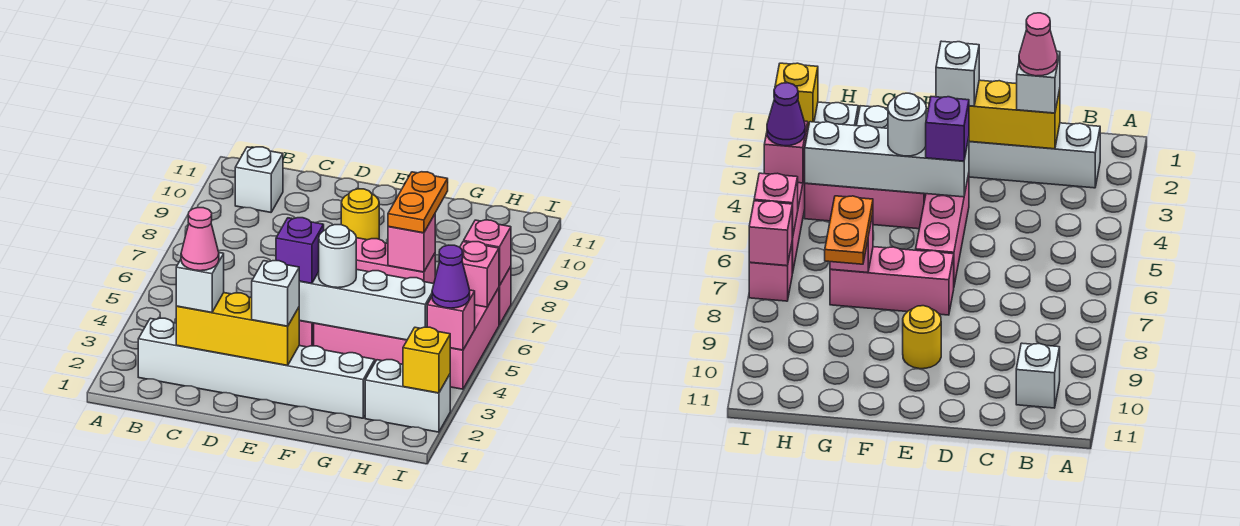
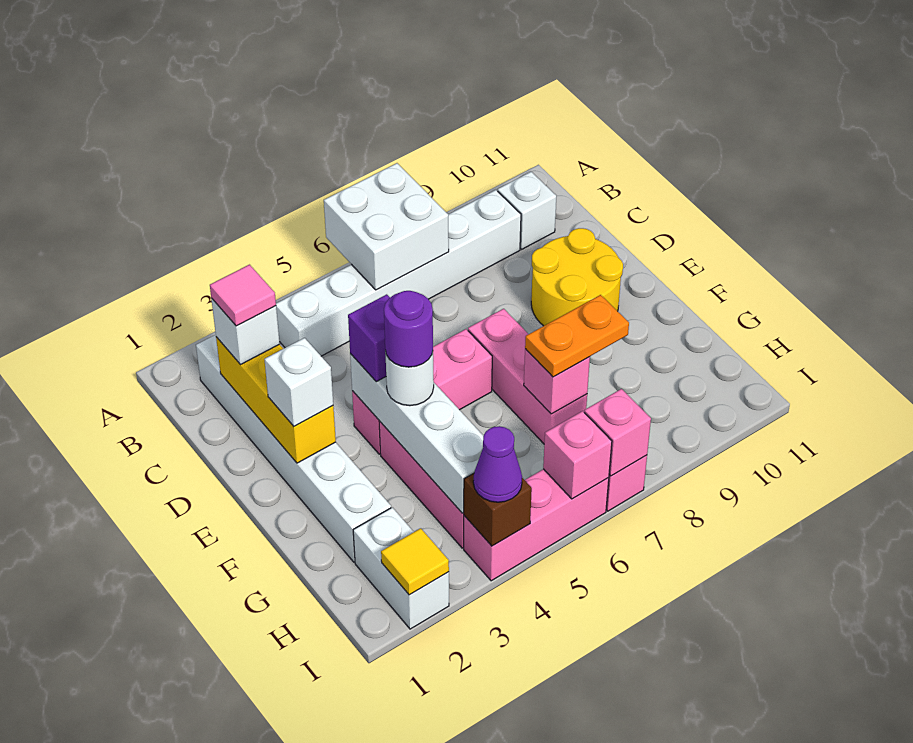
none -> white 2x2 brick [324,163,449,290]
none -> white 1x6 brick [276,190,521,356]
pink 1x1 cone [181,208,219,271] -> pink 1x1 tile [210,265,276,326]
yellow 1x1 round brick [341,189,379,240] -> yellow 2x2 round brick [531,228,623,326]
none -> purple 1x1 round brick [384,291,433,367]
yellow 1x1 brick [403,327,450,393] -> yellow 1x1 tile [381,528,449,595]
pink 1x1 brick [427,290,475,350] -> brown 1x1 brick [464,473,532,546]

